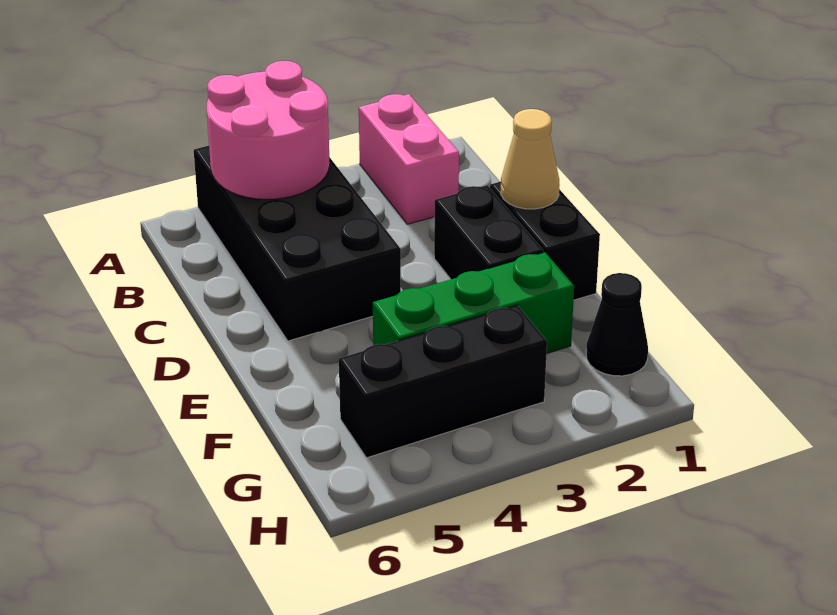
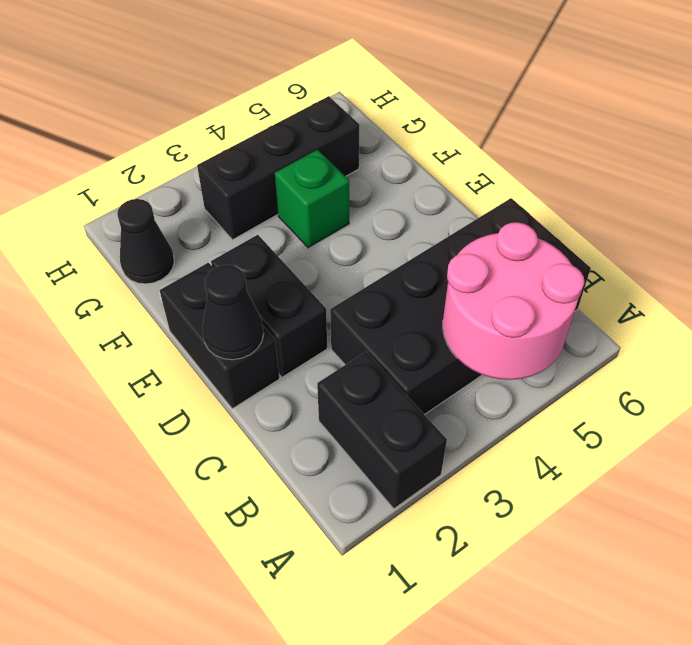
pink 1x2 brick [359,94,459,224] -> black 1x2 brick [317,352,447,509]
black 2x4 brick [194,146,401,341] -> black 2x4 brick turned to [330,198,591,415]
tan 1x1 cone [501,109,559,209] -> black 1x1 cone [202,265,264,360]
green 1x3 brick [373,252,574,353] -> green 1x1 brick [275,150,349,248]

